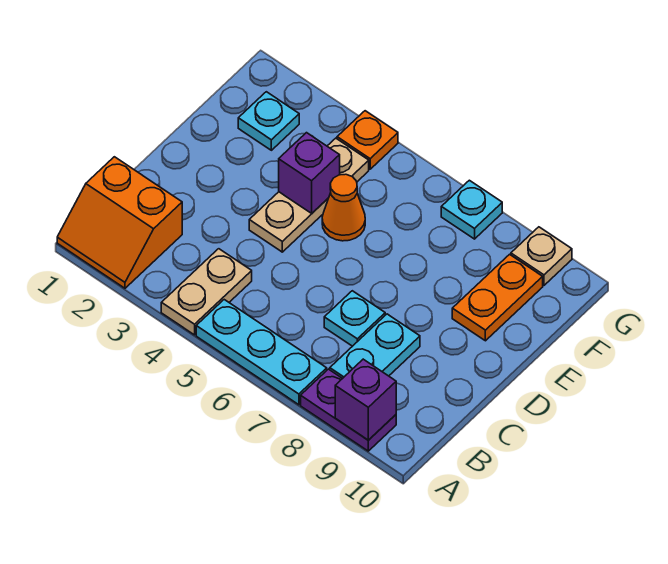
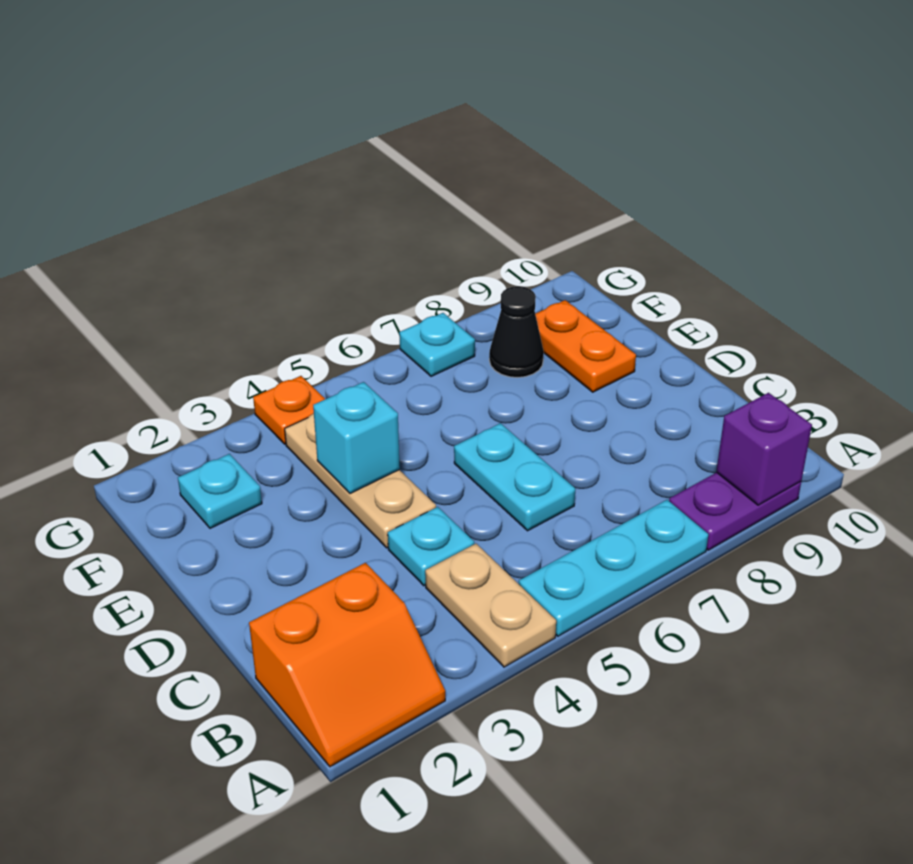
cyan 1x2 plate [330,314,420,378] -> cyan 1x2 plate moved to [454,423,575,531]
cyan 1x1 plate [324,291,385,346] -> cyan 1x1 plate moved to [388,507,474,586]
purple 1x1 brick [279,133,340,213] -> cyan 1x1 brick [313,382,400,493]
orange 1x1 cone [322,174,365,241] -> none
none -> black 1x1 cone [489,286,544,378]
tan 1x1 plate [511,227,572,285] -> none

